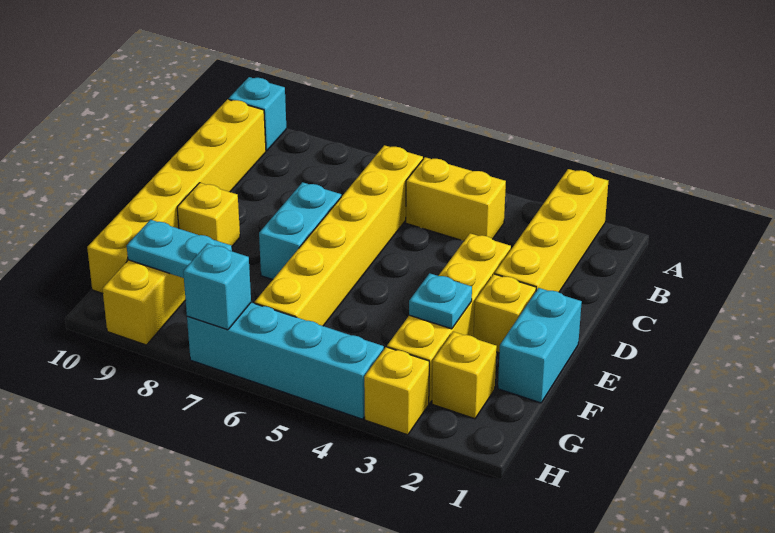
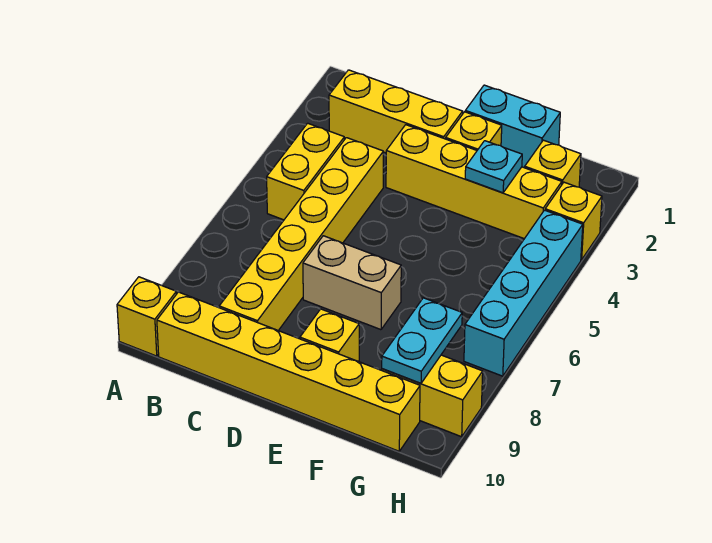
yellow 1x4 brick [495,169,608,292] -> yellow 1x3 brick [329,70,463,153]
cyan 1x1 brick [229,77,286,151] -> yellow 1x1 brick [117,277,176,356]
yellow 1x6 brick [255,145,423,326] -> yellow 1x6 brick turned to [219,138,383,331]
cyan 1x2 brick [259,182,341,280] -> tan 1x2 brick [303,236,401,330]
cyan 1x1 brick [183,244,251,330] -> none

